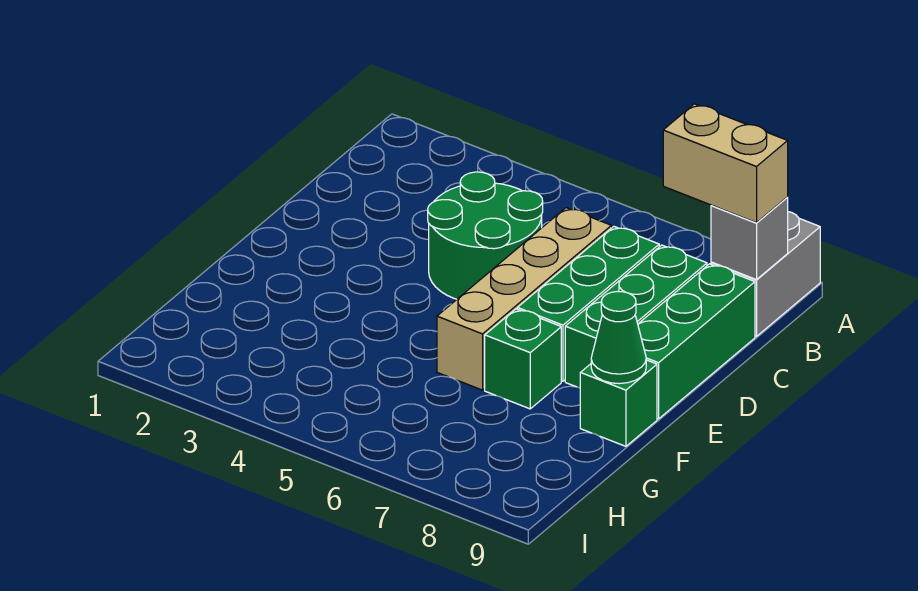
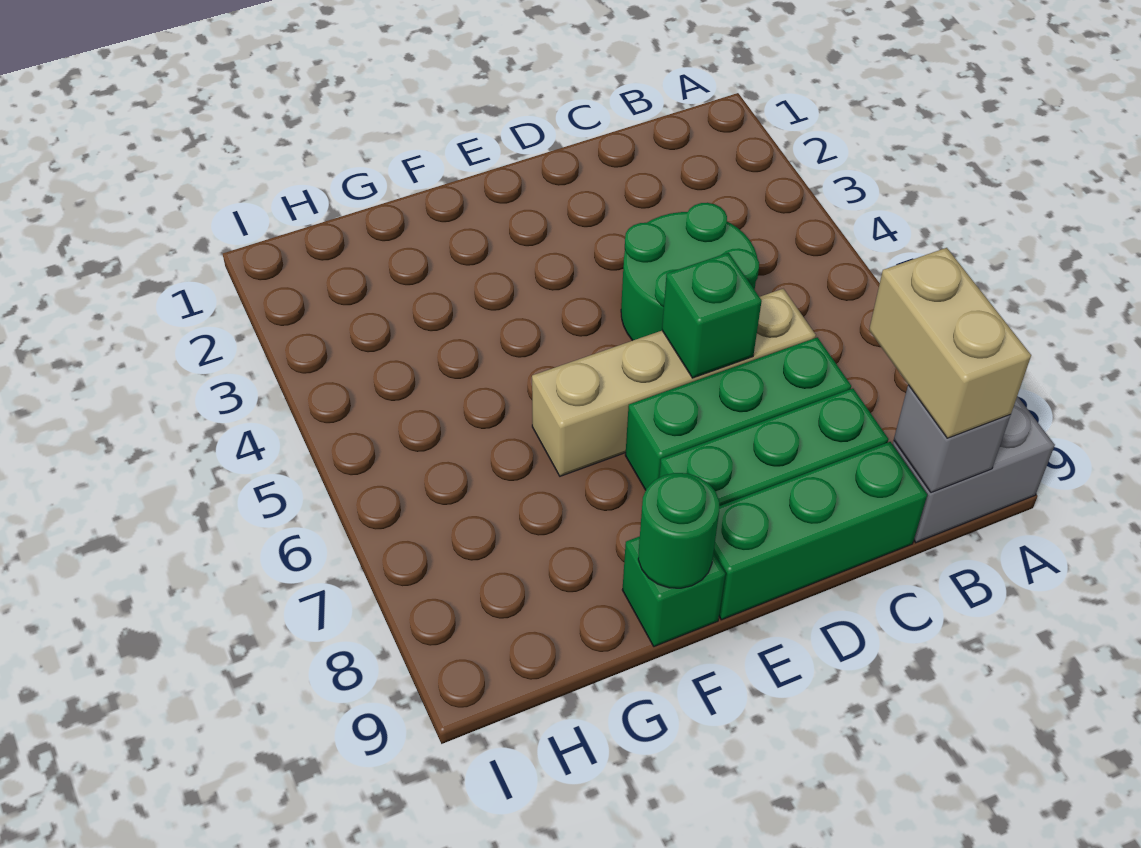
green 1x1 brick [485,309,561,409] -> green 1x1 brick moved to [662,253,762,378]
green 1x1 cone [591,291,646,384] -> green 1x1 round brick [638,473,719,588]

